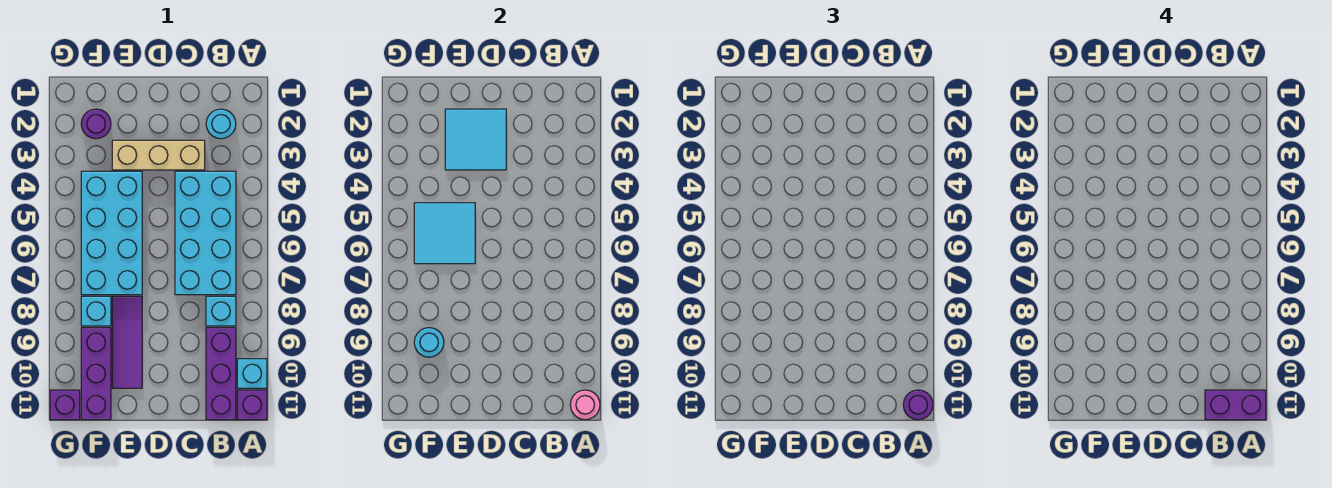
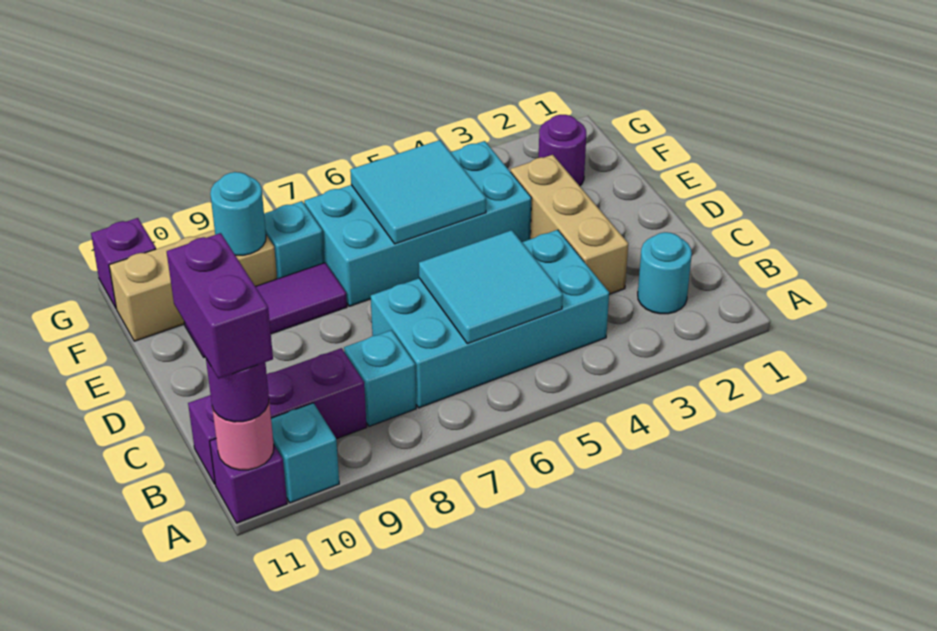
cyan 2x2 tile [445,109,506,170] -> cyan 2x2 tile moved to [419,230,563,344]
purple 1x3 brick [81,328,111,420] -> tan 1x3 brick [109,230,277,341]

